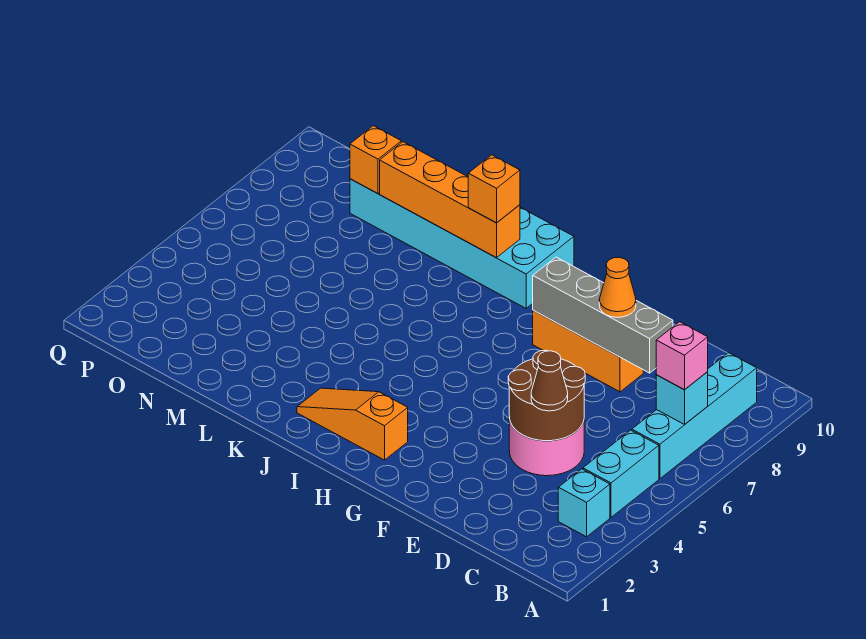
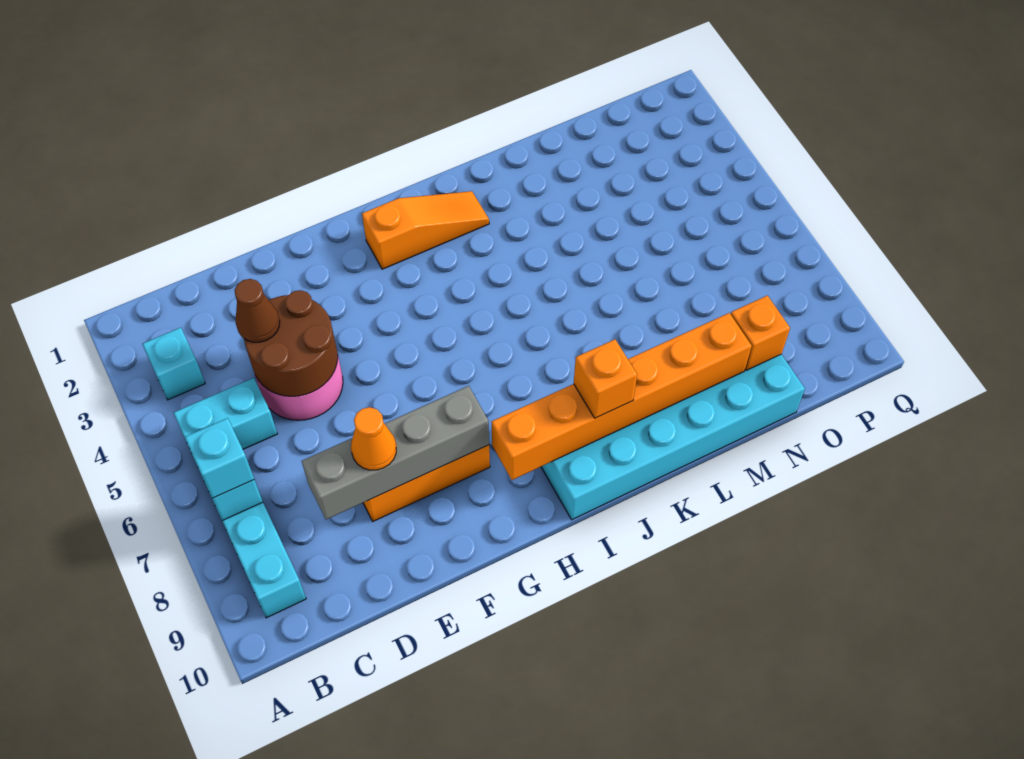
cyan 1x2 brick [583,430,659,517] -> cyan 1x2 brick turned to [174,378,277,449]
pink 1x1 brick [656,322,708,390] -> cyan 1x1 brick [185,418,254,498]
orange 1x4 brick [380,142,520,258] -> orange 1x6 brick [492,313,752,480]

